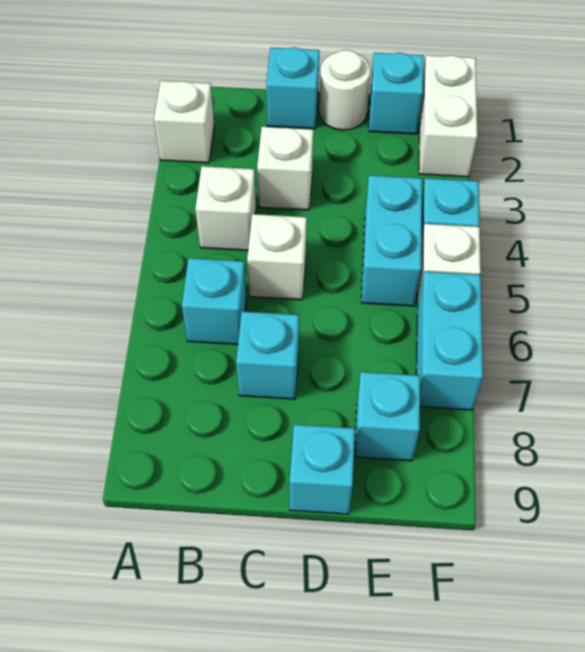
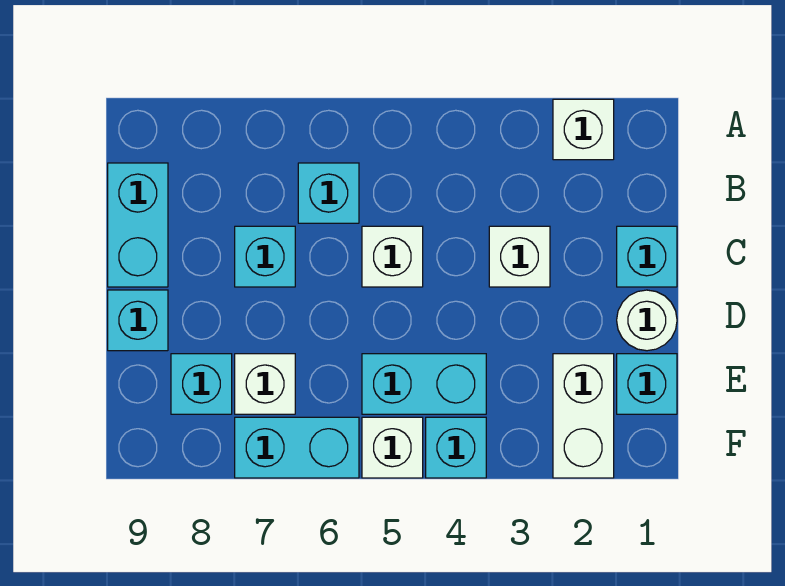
white 1x1 brick [195,166,256,250] -> white 1x1 brick moved to [235,354,295,414]
none -> cyan 1x2 brick [108,163,168,287]
white 1x2 brick [419,55,477,177] -> white 1x2 brick turned to [553,354,614,478]

